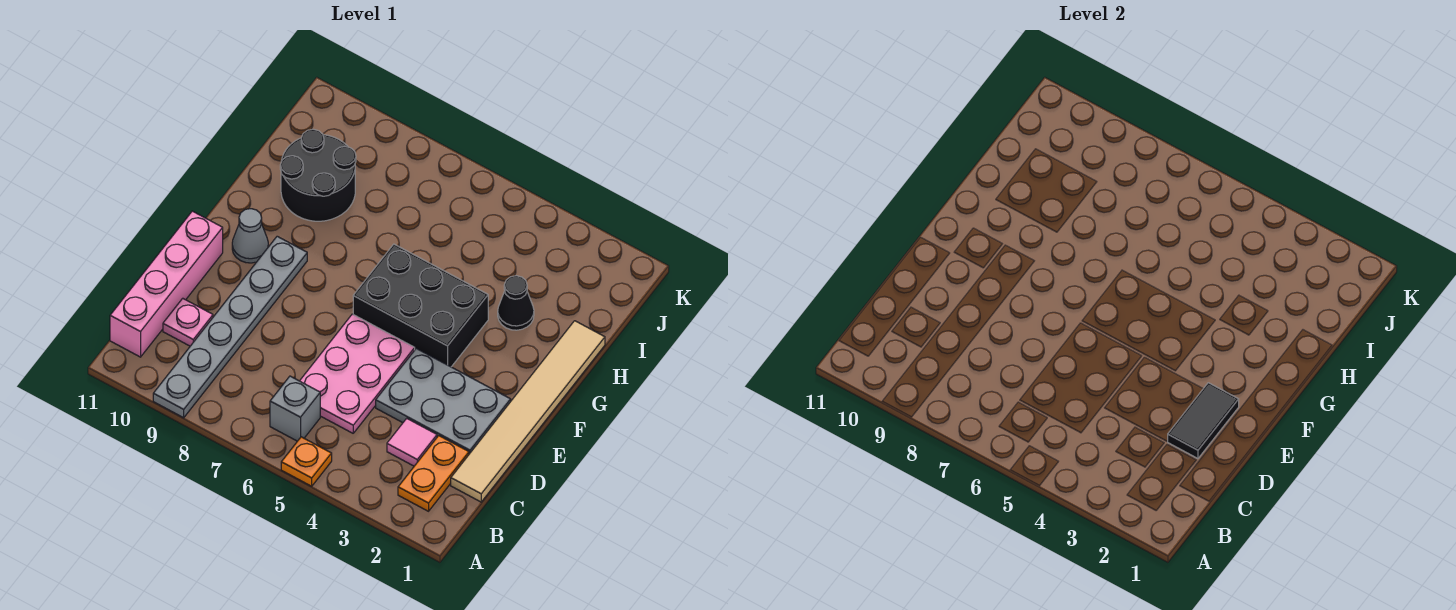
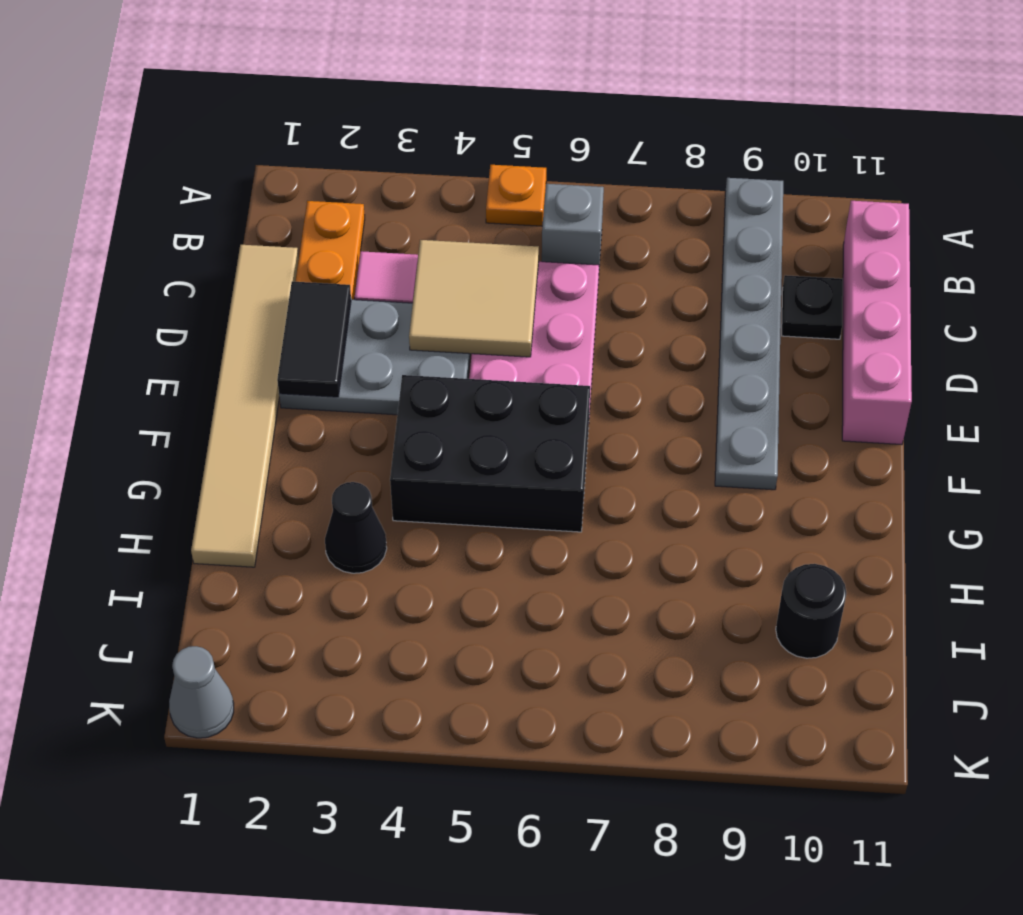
none -> tan 2x2 tile [409,240,539,357]
pink 1x1 plate [163,298,213,346] -> black 1x1 plate [782,275,843,339]
grey 1x1 cone [232,209,268,263] -> grey 1x1 cone moved to [169,646,234,738]
black 2x2 round brick [280,129,356,221] -> black 1x1 round brick [776,564,846,658]

